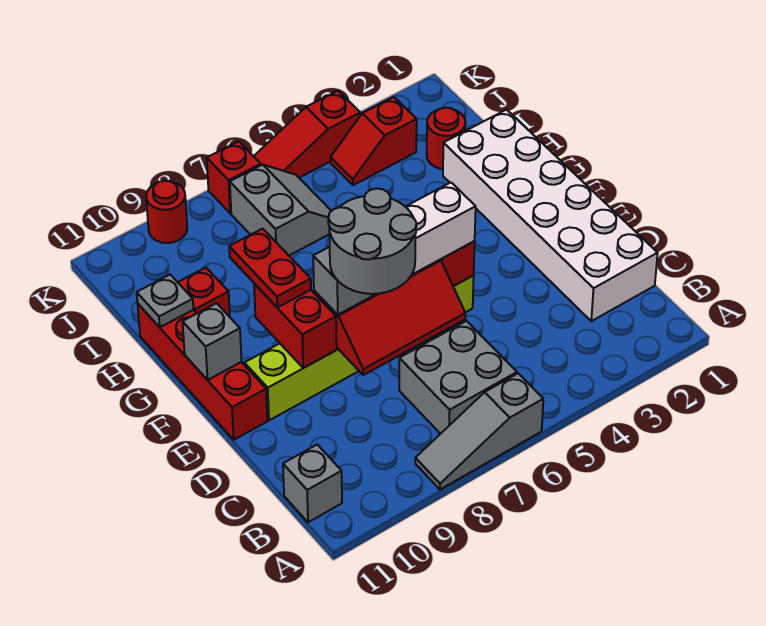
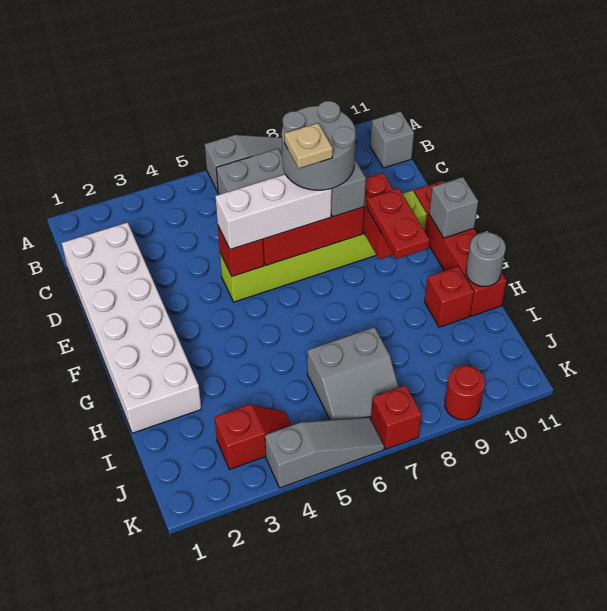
none -> tan 1x1 plate [285,123,333,168]
grey 1x1 plate [137,275,193,327] -> grey 1x1 round brick [466,232,506,287]
red 1x1 round brick [427,108,466,169] -> none
grey 2x2 slope [230,165,331,255] -> grey 2x2 slope turned to [307,327,399,420]
red 1x3 slope [254,91,360,178] -> grey 1x3 slope [265,417,384,488]

